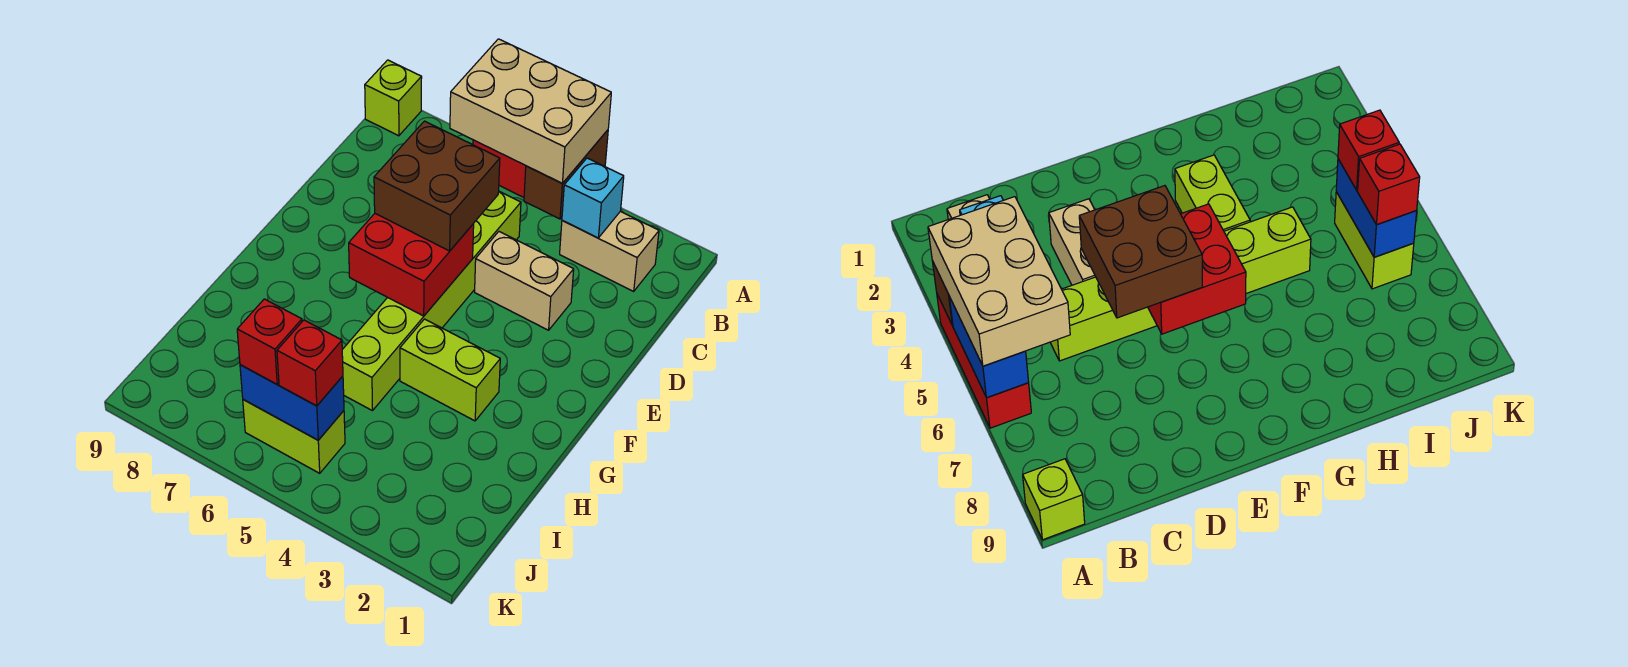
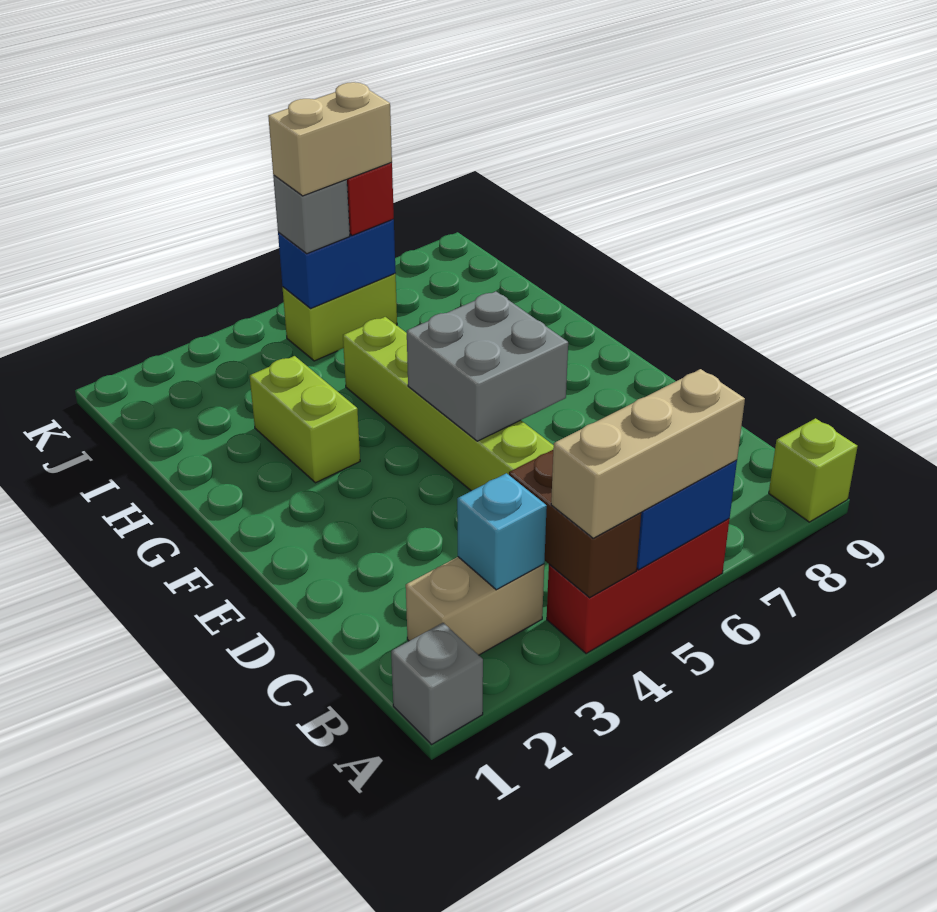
none -> grey 1x1 brick [391,623,483,744]
tan 2x3 brick [450,39,611,183] -> tan 1x3 brick [551,369,745,538]
tan 1x2 brick [475,232,574,330] -> tan 1x2 brick moved to [268,82,392,196]
brown 2x2 brick [374,121,500,251] -> none
red 2x2 brick [349,214,474,316] -> grey 2x2 brick [407,291,568,441]
lime 1x2 brick [400,319,500,421] -> lime 1x2 brick turned to [250,356,360,483]
red 1x1 brick [277,320,343,406] -> grey 1x1 brick [273,176,350,254]

